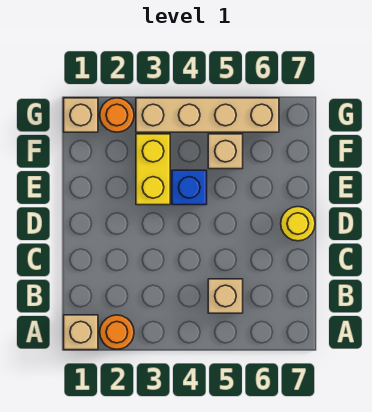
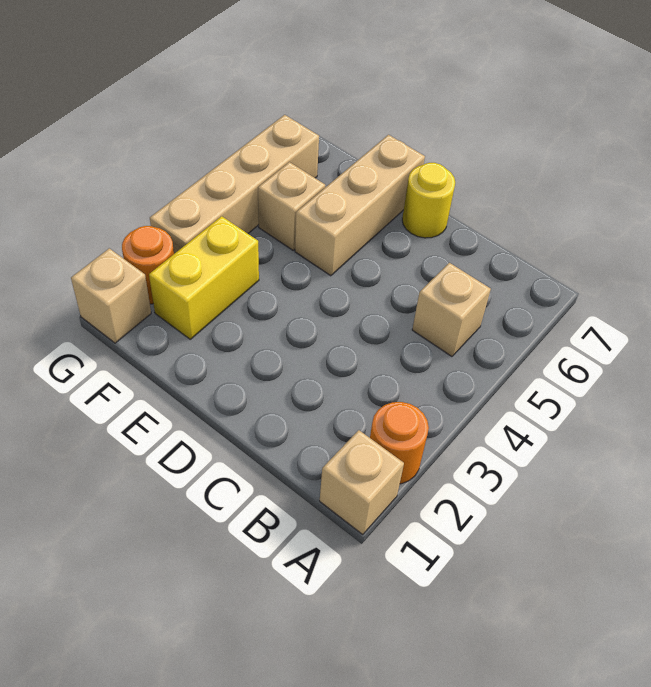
yellow 1x2 brick [136,134,170,205] -> yellow 1x2 brick turned to [149,216,259,339]
blue 1x1 brick [172,170,207,205] -> none
none -> tan 1x3 brick [295,135,425,276]

